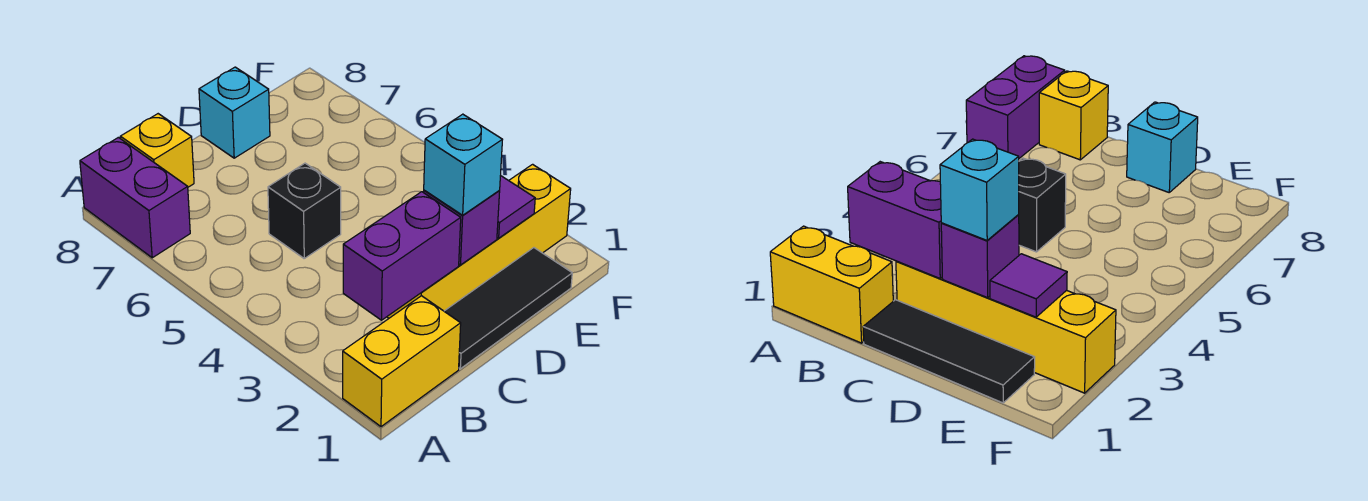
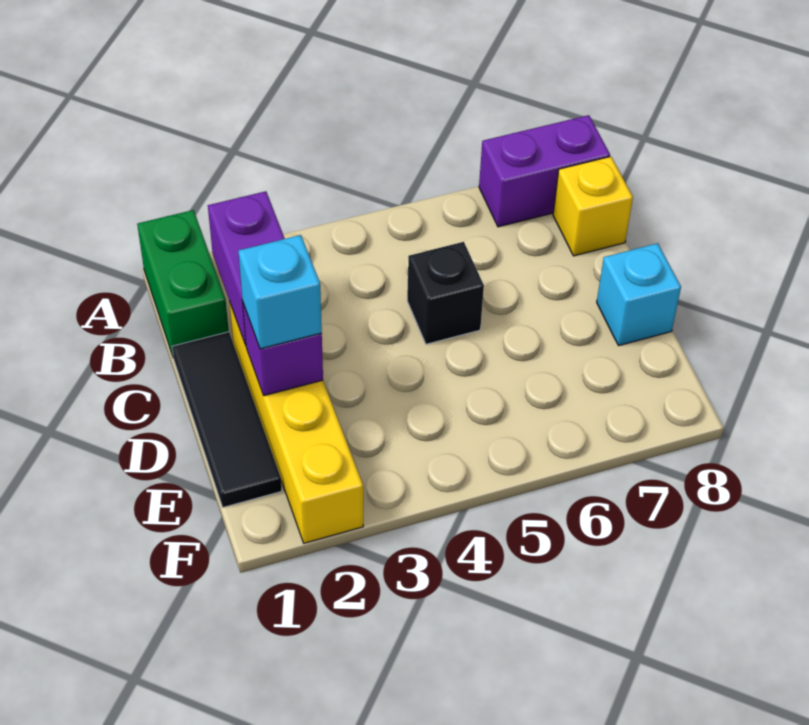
yellow 1x2 brick [343,296,461,427] -> green 1x2 brick [137,210,229,358]
purple 1x1 tile [497,176,535,238] -> none

